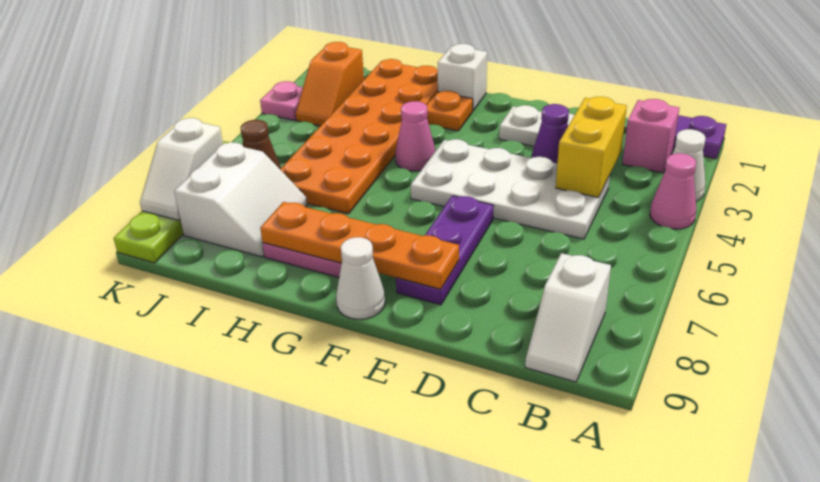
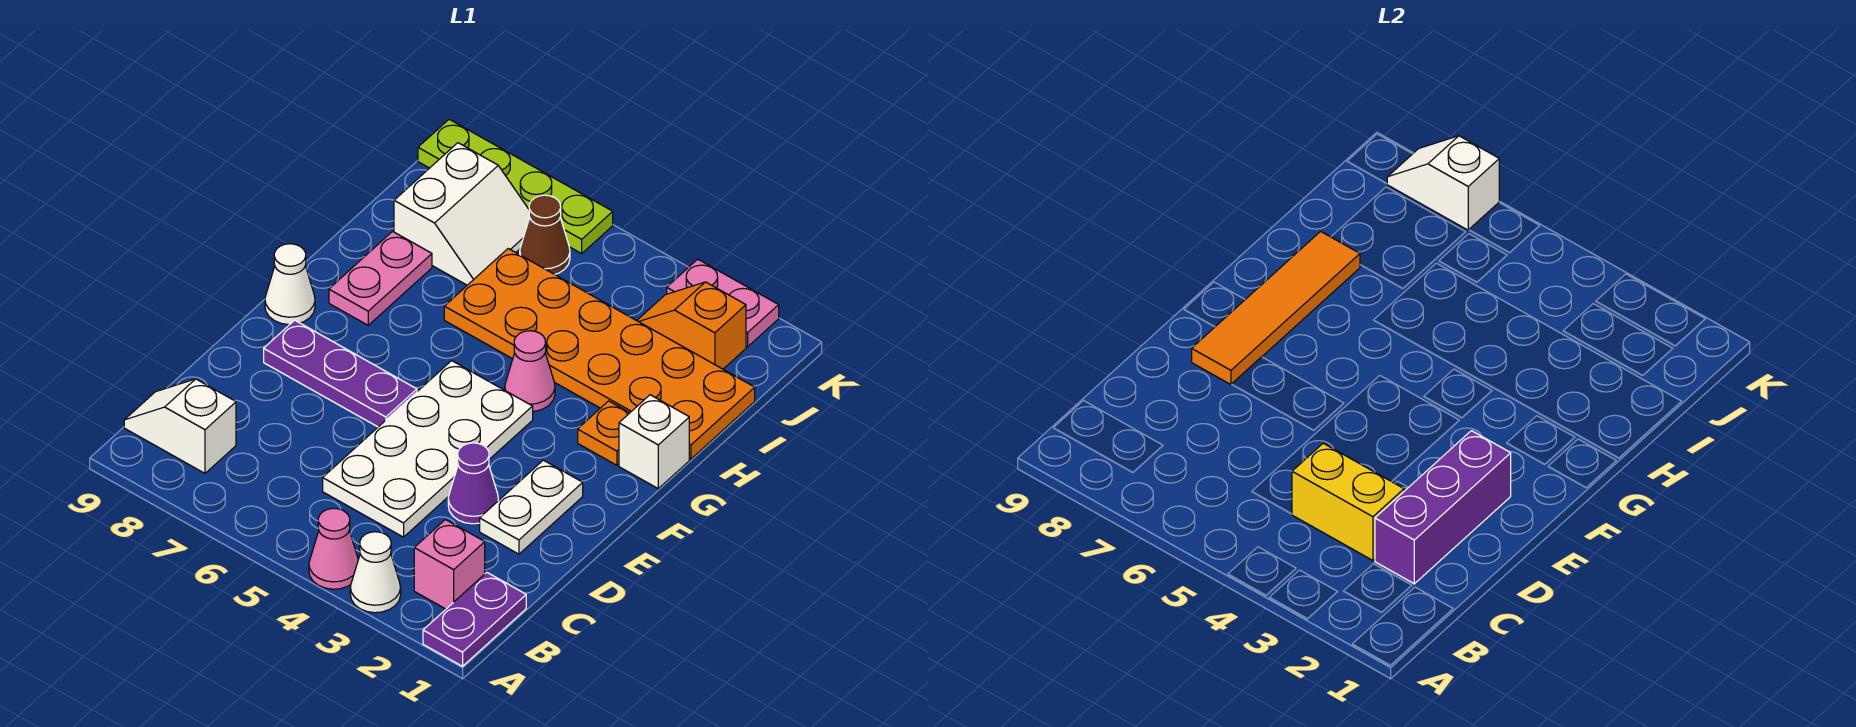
none -> purple 1x3 brick [1375,431,1511,584]
orange 1x4 plate [260,202,459,289] -> orange 1x4 tile [1192,231,1360,385]
white 2x2 slope [174,142,307,257] -> white 2x2 slope turned to [394,143,530,285]
pink 1x1 plate [260,81,303,121] -> pink 1x2 plate [667,259,779,347]

